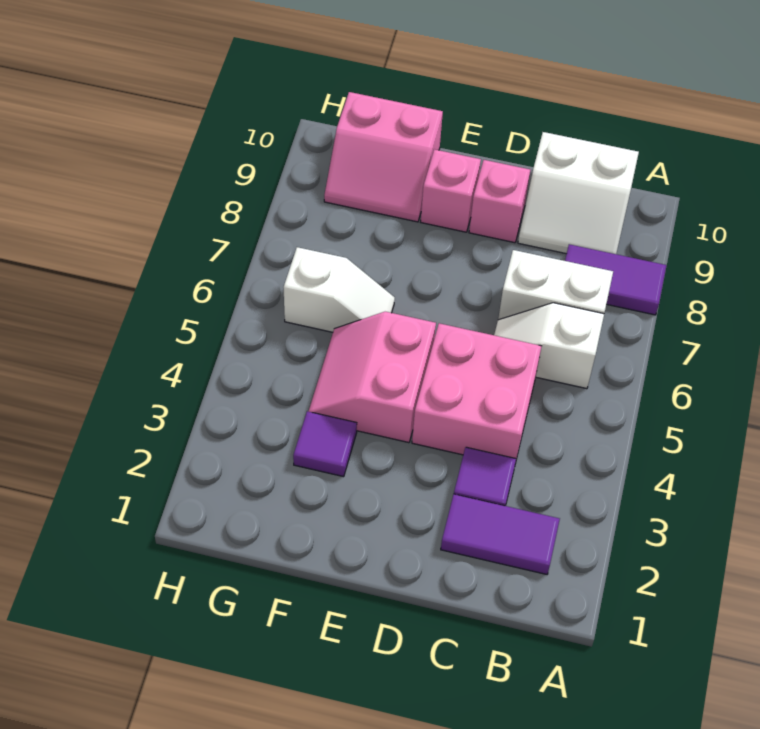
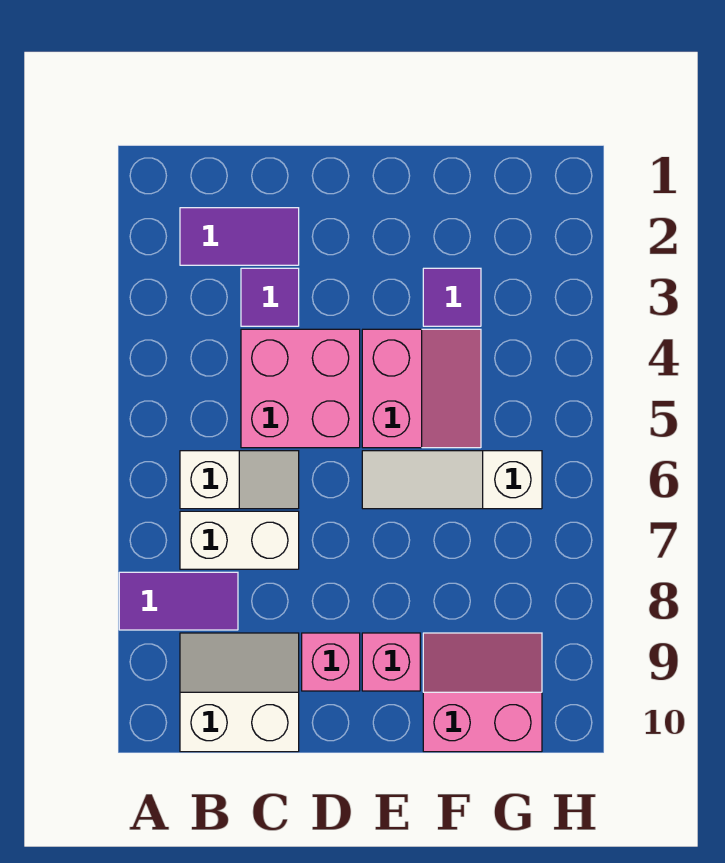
white 1x2 slope [284,247,395,332] -> white 1x3 slope [362,451,542,509]

